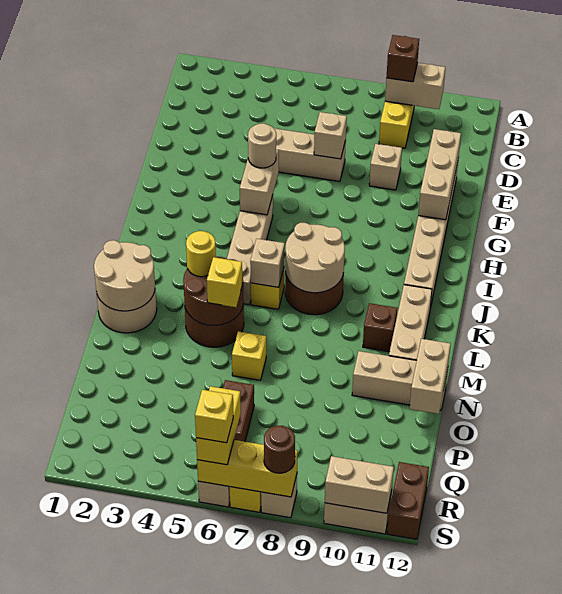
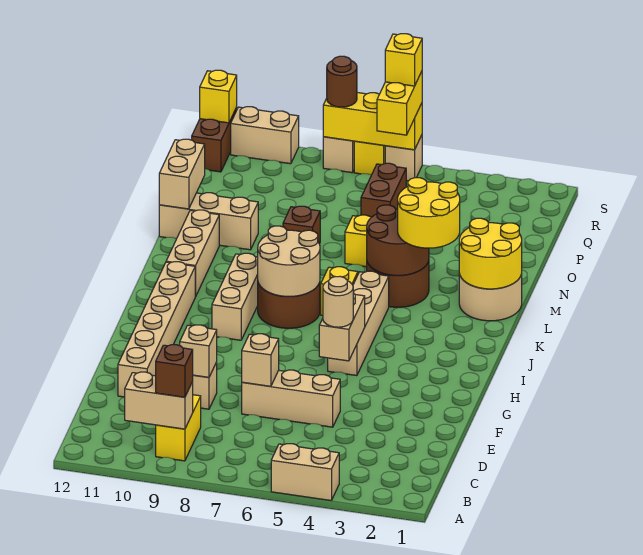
tan 1x3 brick [418,129,461,220] -> tan 1x3 brick moved to [212,253,258,340]
tan 1x1 brick [250,239,285,287] -> tan 1x1 brick moved to [180,325,217,377]
tan 2x2 round brick [94,240,155,311] -> yellow 2x2 round brick [459,218,522,289]
yellow 1x1 round brick [186,231,216,277] -> yellow 2x2 round brick [398,178,460,248]
brown 1x1 brick [363,303,397,352] -> brown 1x1 brick moved to [283,206,320,244]
yellow 1x1 brick [207,257,242,307] -> yellow 1x1 brick moved to [200,70,237,123]
tan 1x2 brick [325,456,394,513] -> tan 1x2 brick moved to [271,444,339,500]

